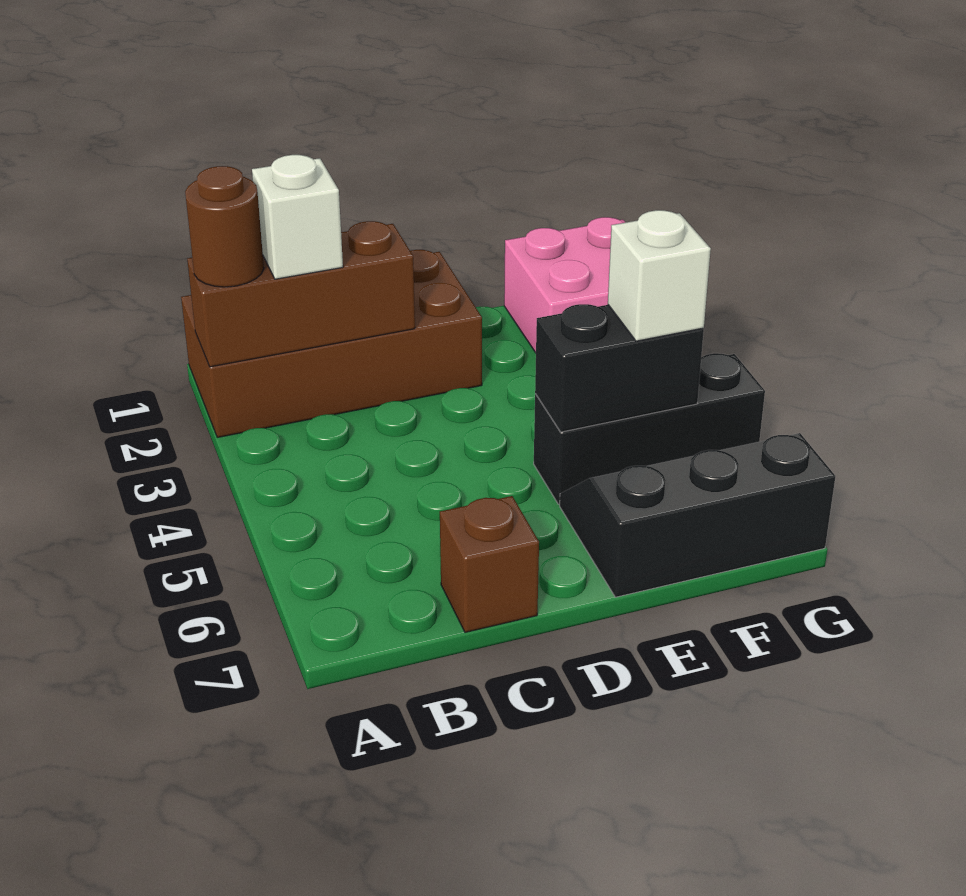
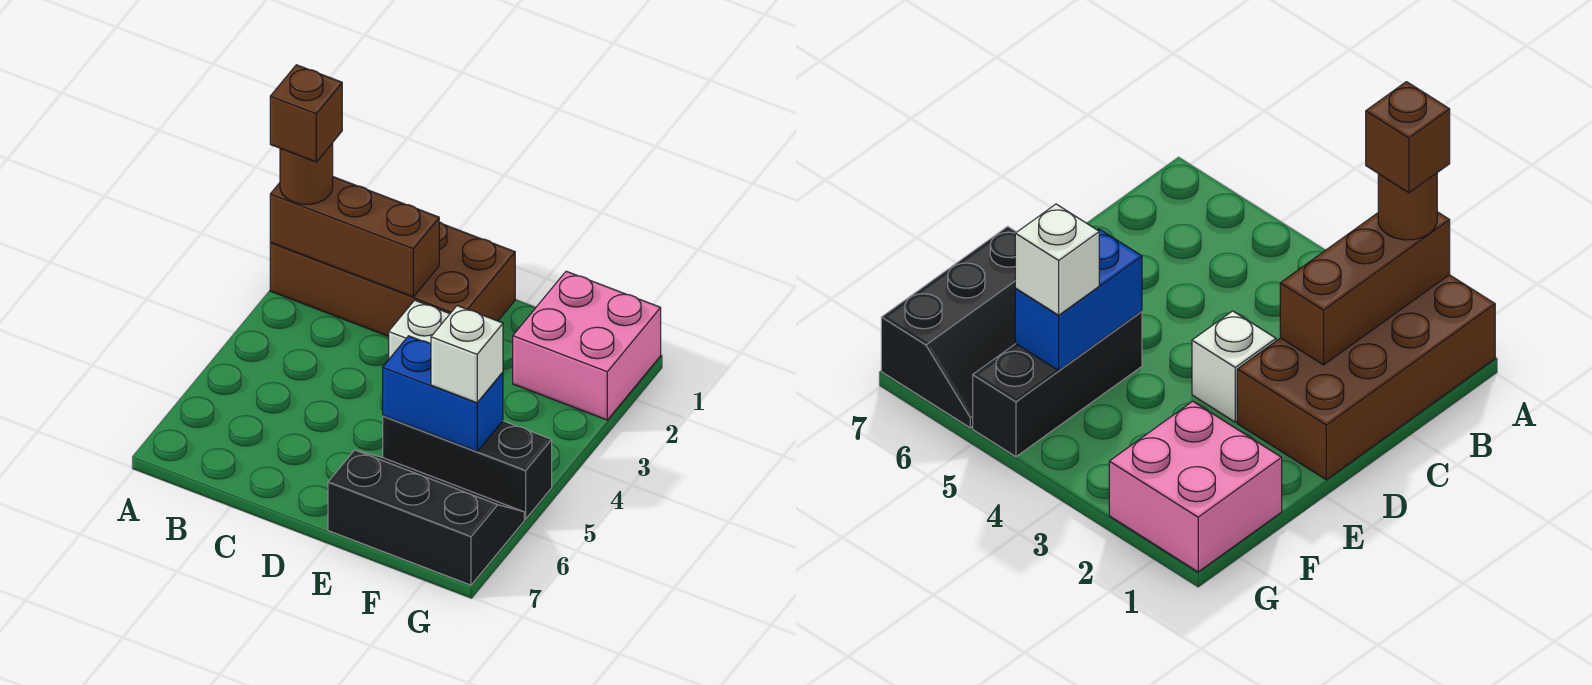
white 1x1 brick [252,155,343,279] -> white 1x1 brick moved to [389,300,450,359]
brown 1x1 brick [440,496,539,632] -> brown 1x1 brick moved to [270,65,342,162]
black 1x2 brick [535,304,704,432] -> blue 1x2 brick [383,336,503,452]

